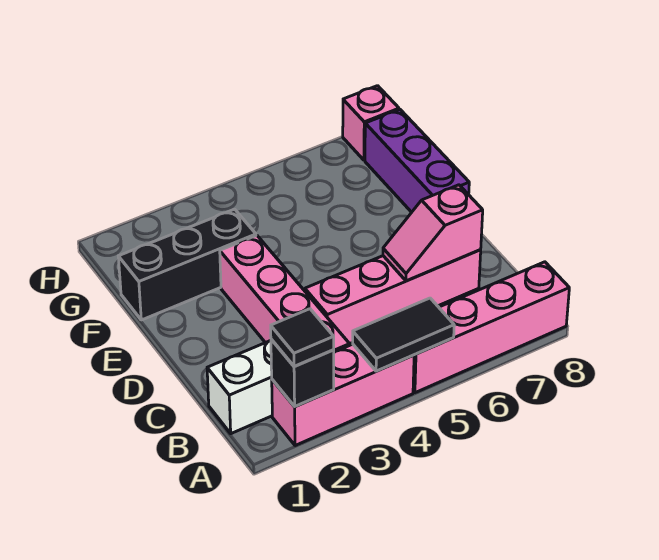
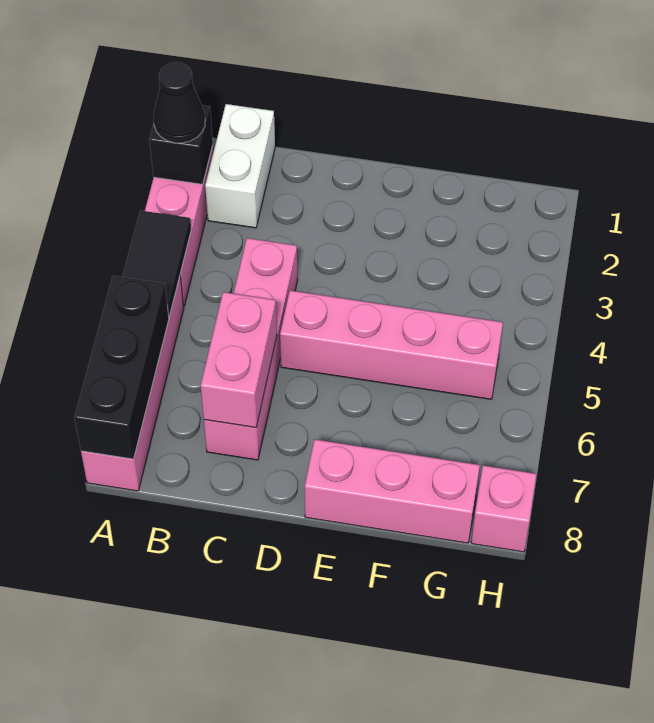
black 1x1 tile [271,309,334,367] -> black 1x1 cone [154,62,205,143]
pink 1x4 brick [220,236,350,352] -> pink 1x4 brick moved to [280,290,503,399]
pink 1x2 slope [383,185,483,281] -> pink 1x2 brick [201,292,277,428]
purple 1x3 brick [365,110,469,212] -> pink 1x3 brick [305,439,480,543]
black 1x3 brick [118,209,256,320] -> black 1x3 brick moved to [74,276,169,459]

